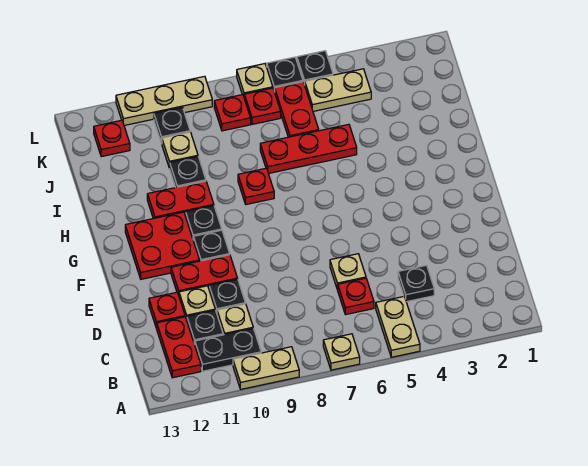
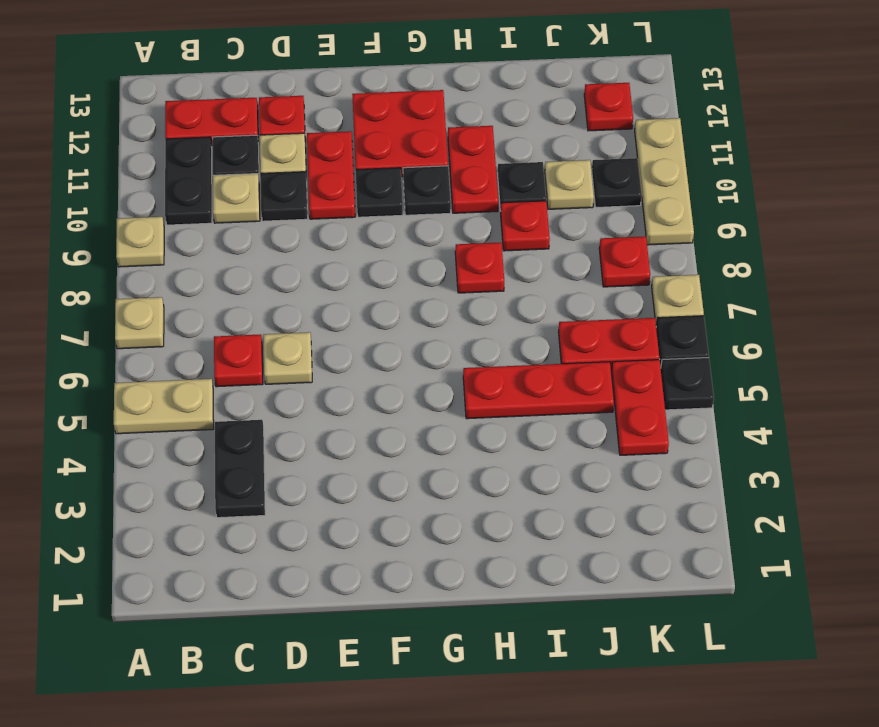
tan 1x2 plate [233,347,299,389] -> tan 1x1 plate [116,217,164,267]
black 1x1 plate [398,265,434,302] -> black 1x2 plate [215,420,265,518]
red 1x3 plate [260,124,357,174] -> red 1x3 plate turned to [463,362,614,419]
tan 1x2 plate [305,69,371,111] -> red 1x2 plate [611,360,669,455]
red 1x1 plate [244,88,281,124] -> red 1x1 plate moved to [501,201,550,251]

